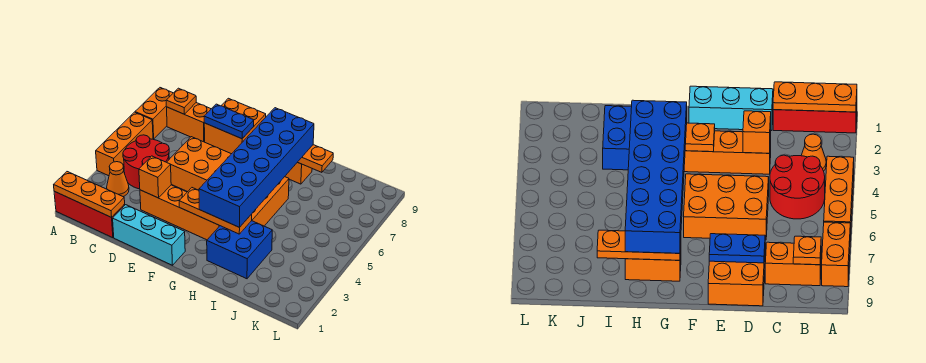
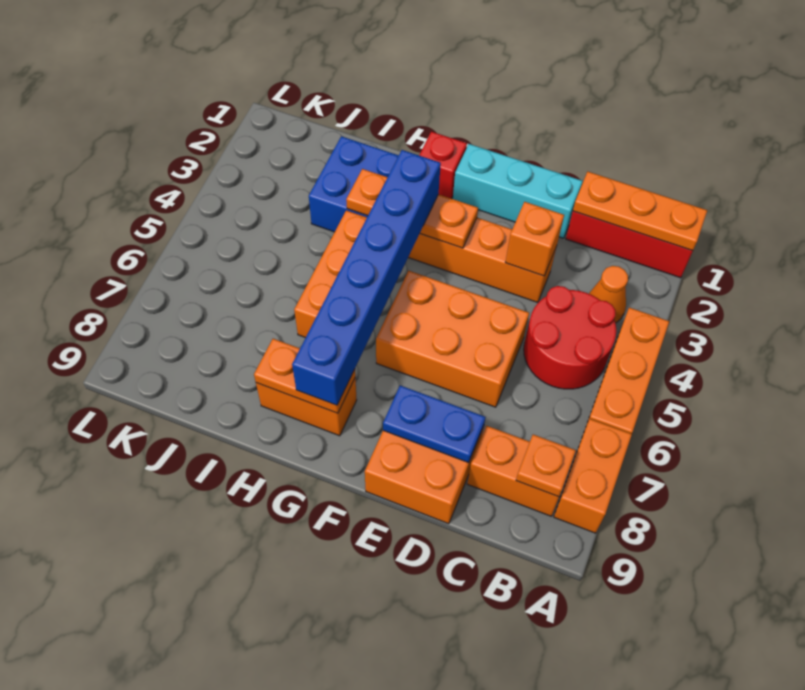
none -> red 1x1 brick [419,132,467,199]
blue 2x6 brick [199,108,314,227] -> blue 1x6 brick [292,150,441,405]
orange 1x3 plate [298,145,333,172] -> orange 1x2 plate [254,339,355,413]

